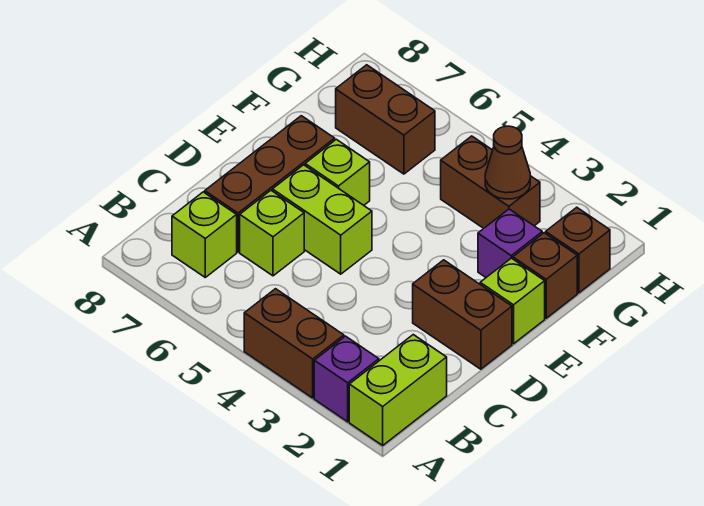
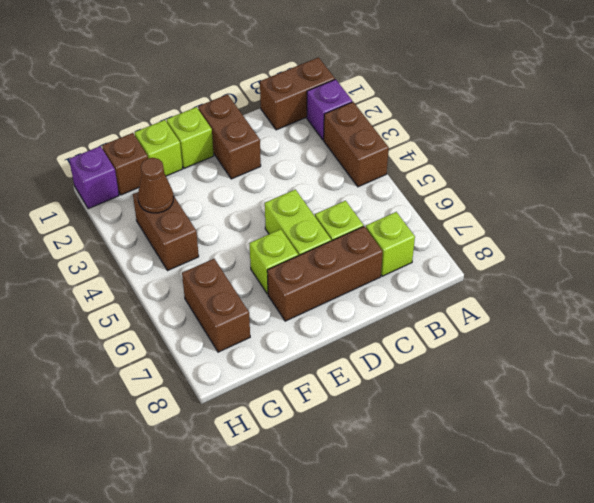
lime 1x2 brick [349,335,447,445] -> brown 1x2 brick [260,57,335,130]
brown 1x1 brick [513,233,577,318] -> lime 1x1 brick [135,120,183,176]
purple 1x1 brick [478,209,542,277] -> purple 1x1 brick moved to [69,146,119,209]

